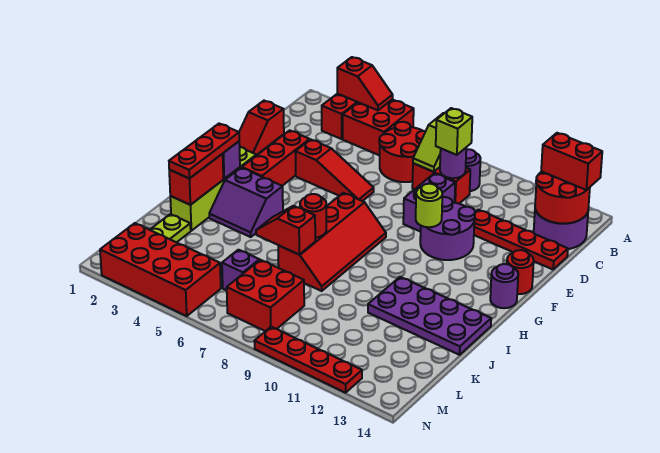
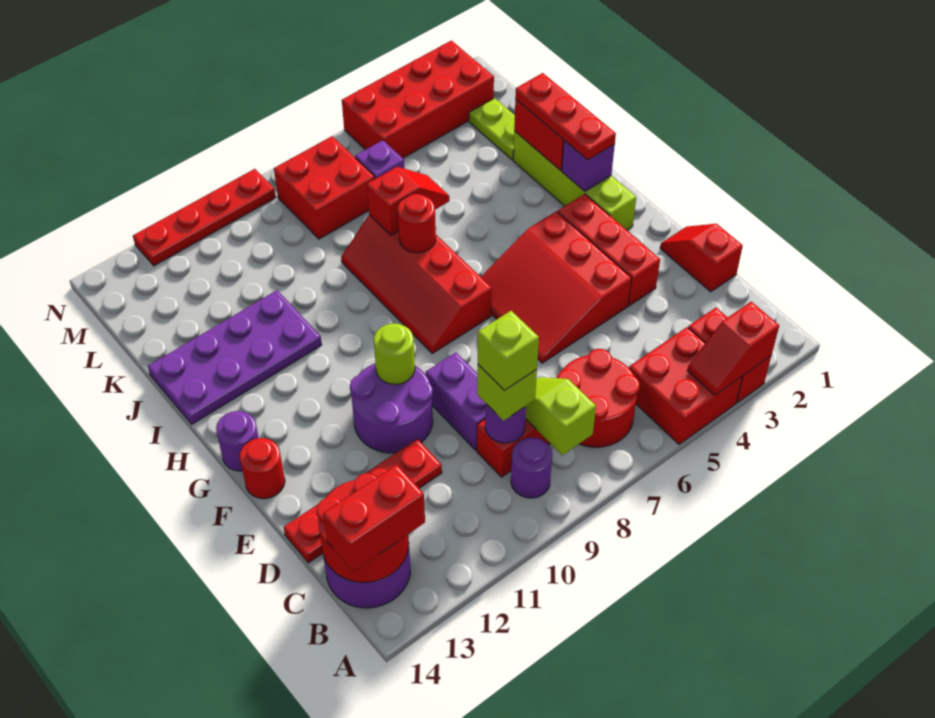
none -> lime 1x1 brick [478,311,539,391]
red 1x3 slope [295,139,374,201] -> red 3x3 slope [481,211,632,363]
purple 2x2 slope [209,168,283,237] -> none

